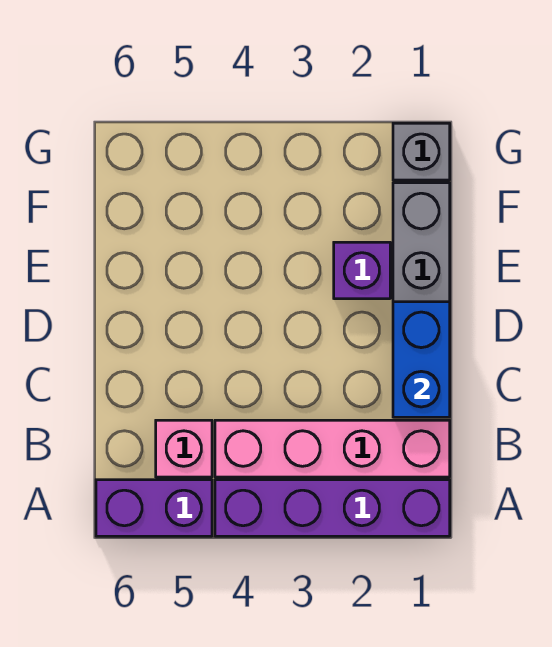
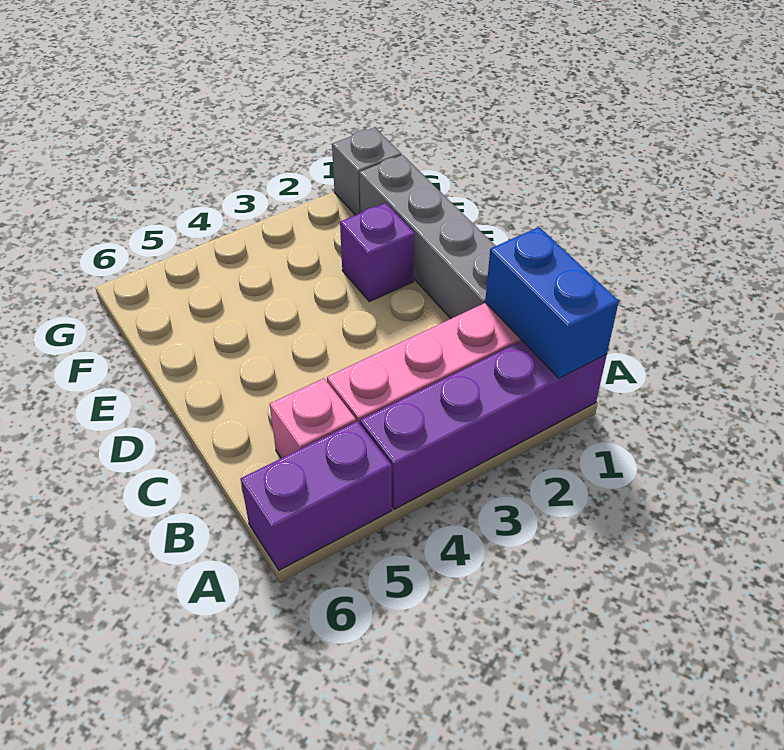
blue 1x2 brick [393,302,450,417] -> blue 1x2 brick moved to [485,227,619,378]

